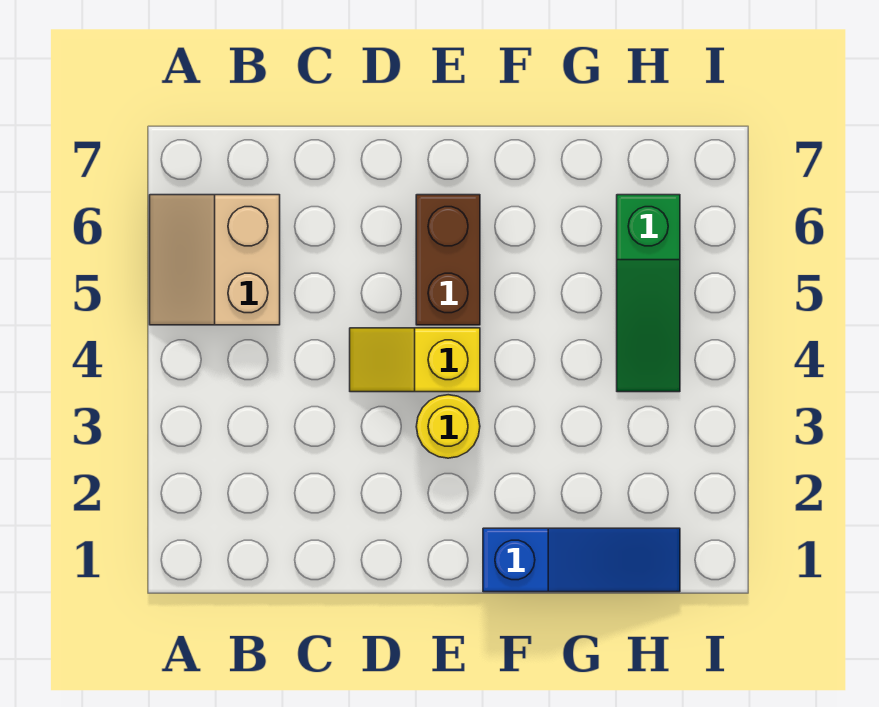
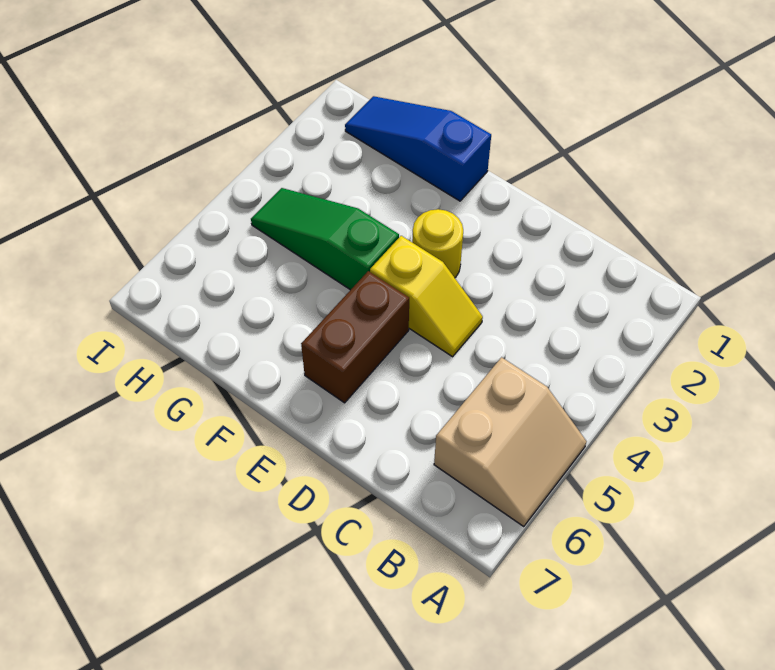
green 1x3 slope [617,195,680,392] -> green 1x3 slope turned to [251,188,399,290]

